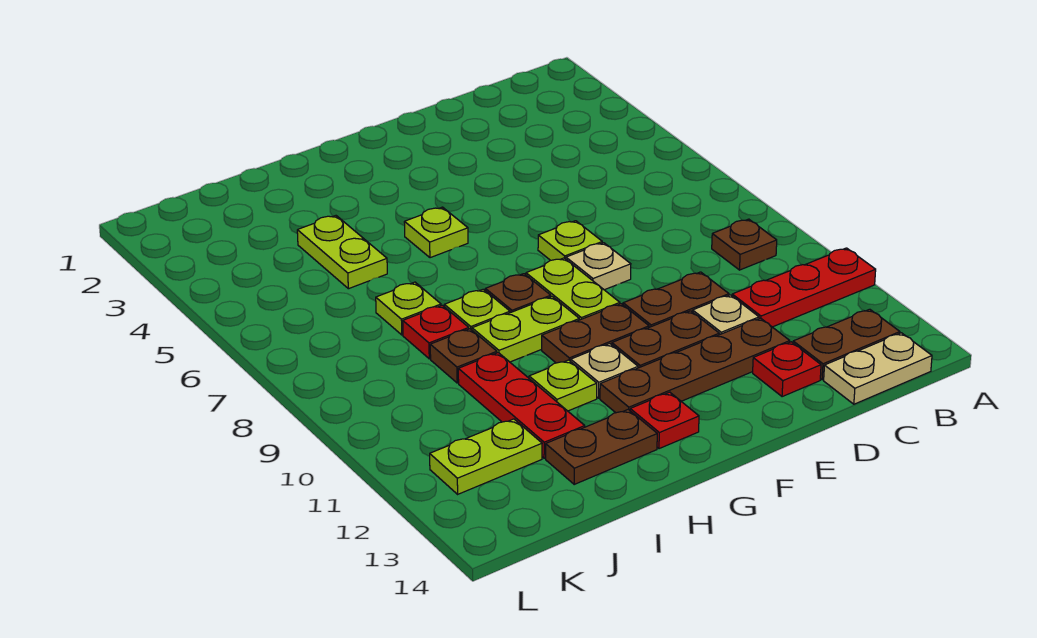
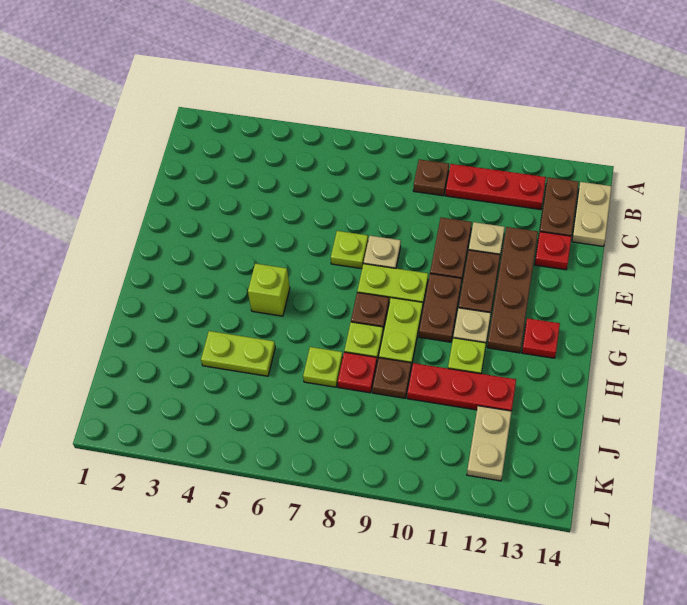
red 1x3 plate [732,248,876,327] -> red 1x3 plate turned to [446,164,546,210]
lime 1x1 plate [404,207,468,258] -> lime 1x1 brick [248,264,290,316]
brown 1x2 plate [546,409,657,484] -> none
lime 1x2 plate [430,419,542,494] -> tan 1x2 plate [467,406,512,481]

